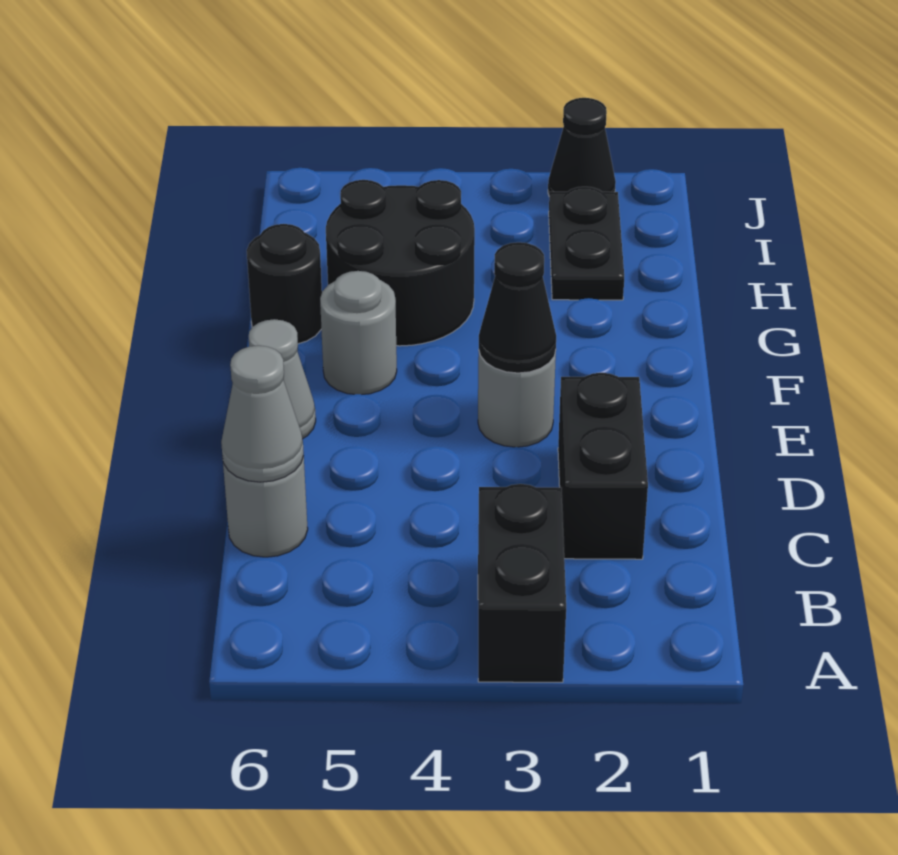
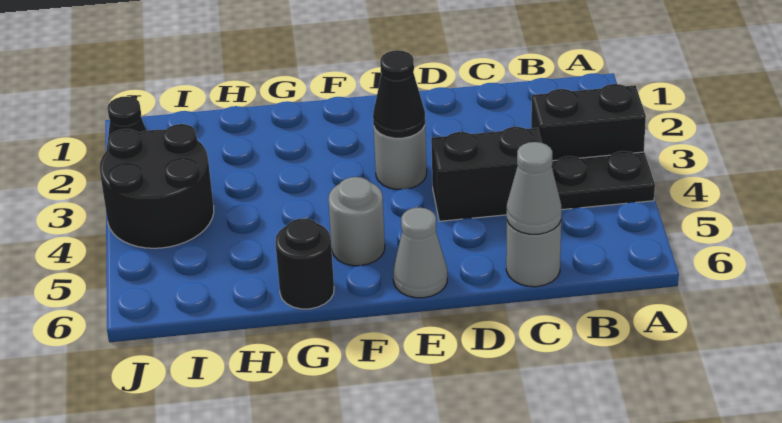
black 1x2 brick [558,373,648,559] -> black 1x2 brick moved to [431,127,542,221]
black 2x2 round brick [326,180,475,346] -> black 2x2 round brick moved to [99,124,214,248]
black 1x2 plate [549,187,624,300] -> black 1x2 plate moved to [552,151,655,210]

